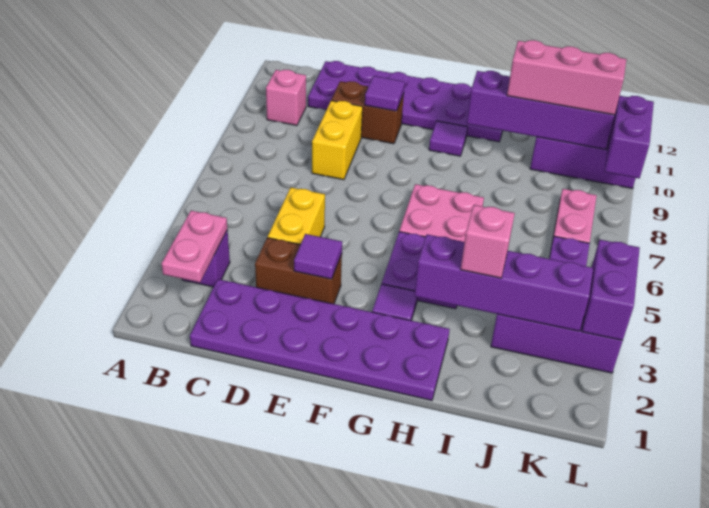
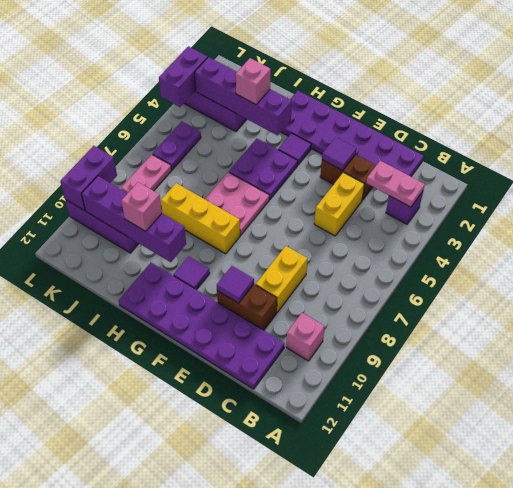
pink 1x2 plate [162,211,227,282] -> pink 1x2 plate turned to [366,160,425,207]
none -> yellow 1x3 brick [161,183,240,254]
pink 1x3 brick [507,40,626,115] -> pink 1x1 brick [121,182,162,231]

